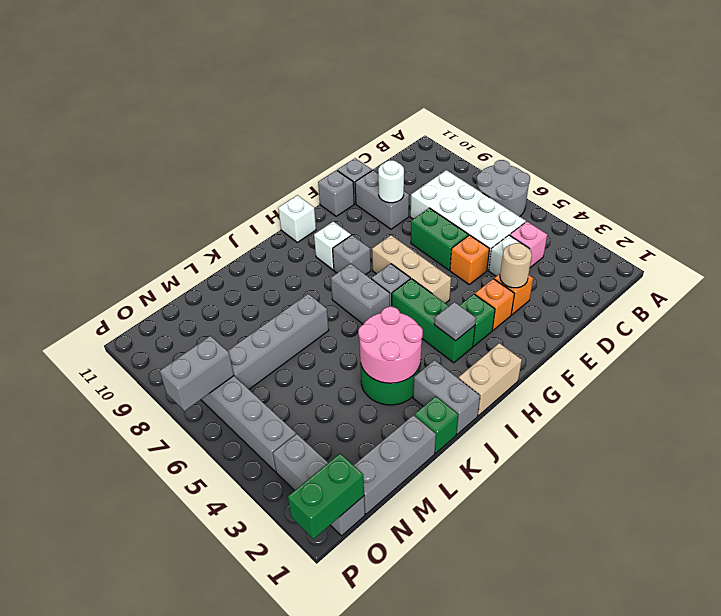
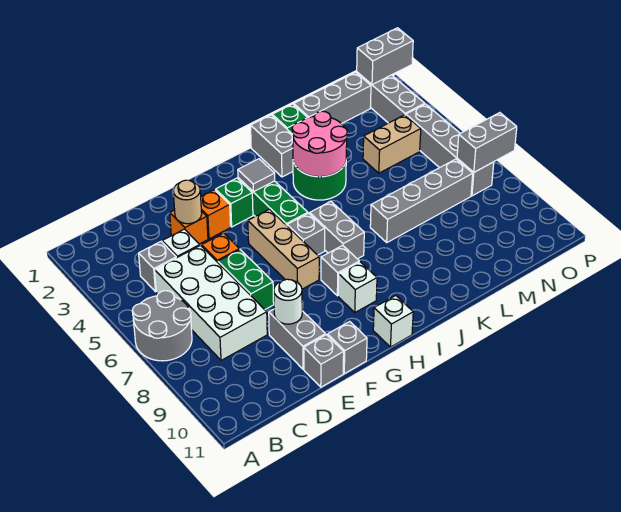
pink 1x1 brick [510,222,547,267] -> grey 1x1 brick [139,242,176,292]
tan 1x2 brick [459,343,522,416] -> tan 1x2 brick moved to [363,115,421,173]
green 1x2 brick [288,454,364,539] -> grey 1x2 brick [357,28,413,85]

